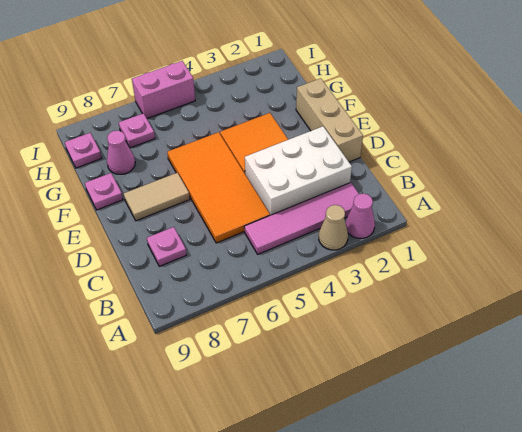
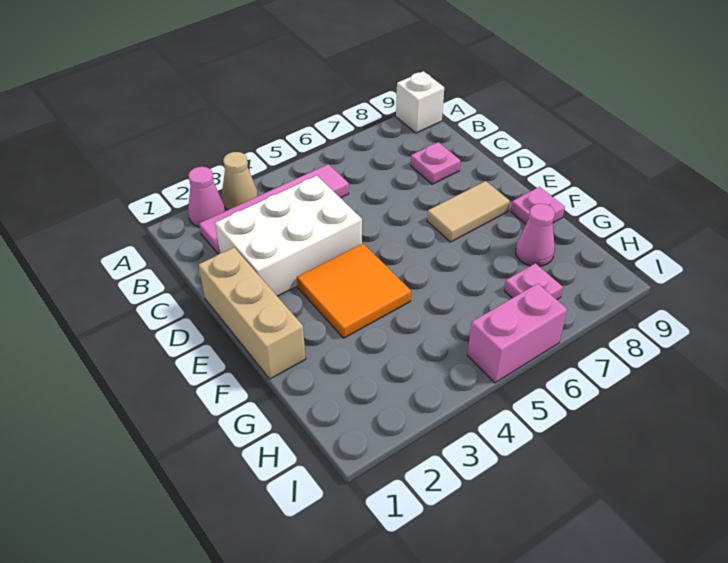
none -> white 1x1 brick [396,71,444,133]
orange 2x4 tile [167,132,270,243] -> none
pink 1x1 plate [65,133,102,168] -> none

